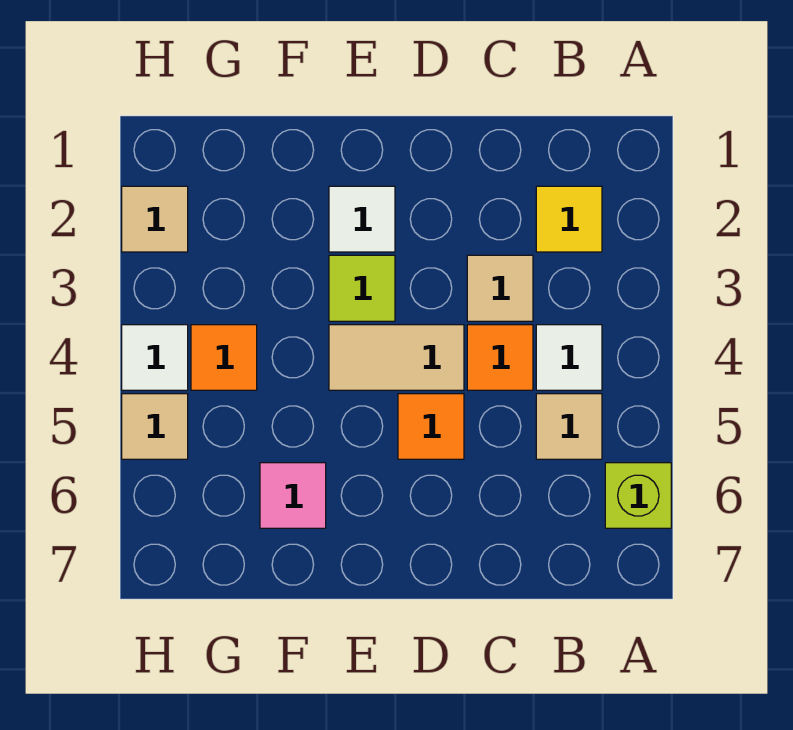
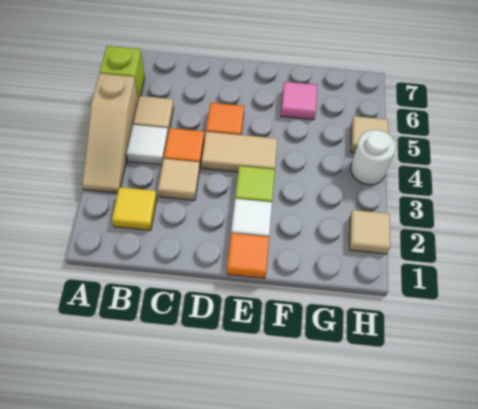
none -> tan 1x3 slope [82,74,138,193]
orange 1x1 tile [191,325,257,390] -> orange 1x1 tile moved to [227,233,269,278]
white 1x1 tile [122,325,188,390] -> white 1x1 round brick [351,130,396,185]

